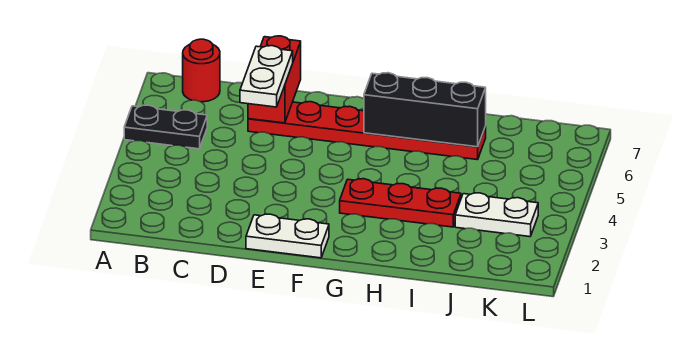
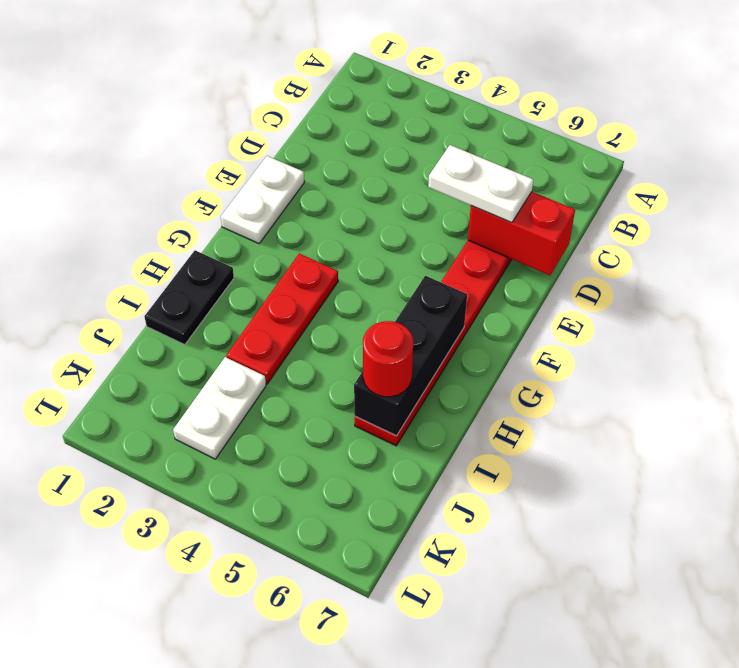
black 1x2 plate [124,105,207,149] -> black 1x2 plate moved to [144,250,234,345]
red 1x1 round brick [183,39,220,102] -> red 1x1 round brick moved to [363,321,413,397]

